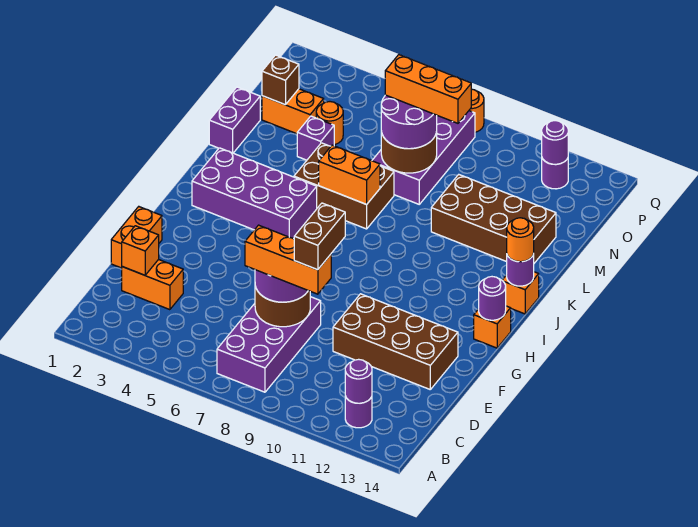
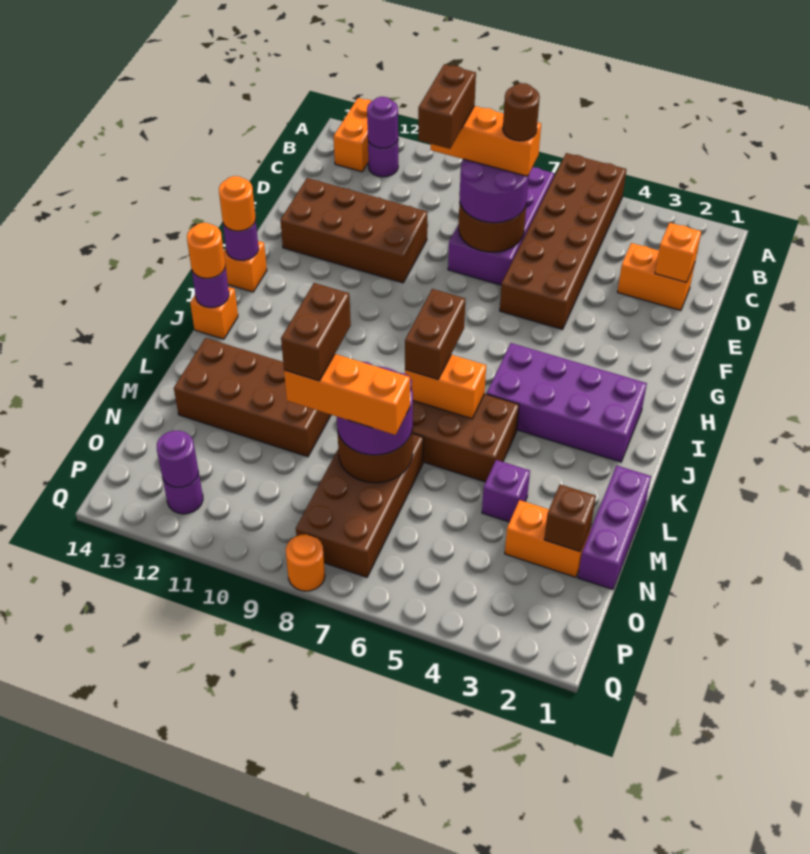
none -> brown 2x6 brick [500,153,626,329]
none -> brown 1x1 round brick [503,83,540,141]
orange 1x2 brick [111,207,162,268] -> orange 1x2 brick moved to [334,98,371,172]
none -> brown 1x2 brick [405,289,465,380]
purple 1x2 brick [209,87,260,153] -> purple 1x3 brick [578,465,651,590]
purple 2x4 brick [372,111,475,204] -> brown 2x4 brick [296,434,423,577]
none -> brown 1x2 brick [281,283,351,381]
orange 1x1 round brick [316,102,343,145] -> orange 1x1 round brick moved to [219,176,256,231]

